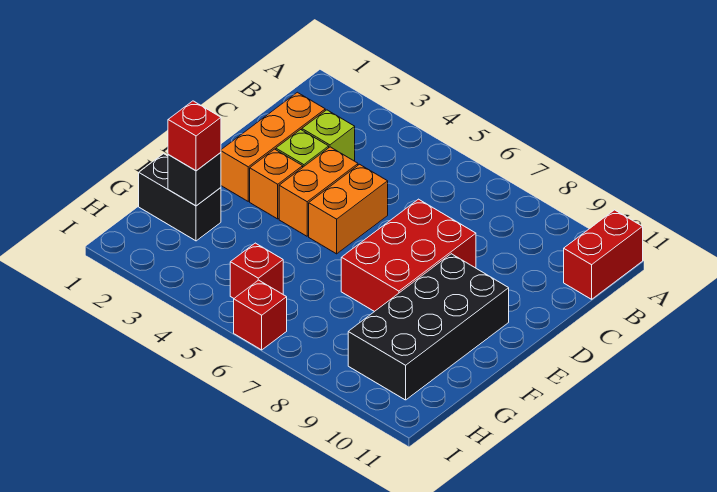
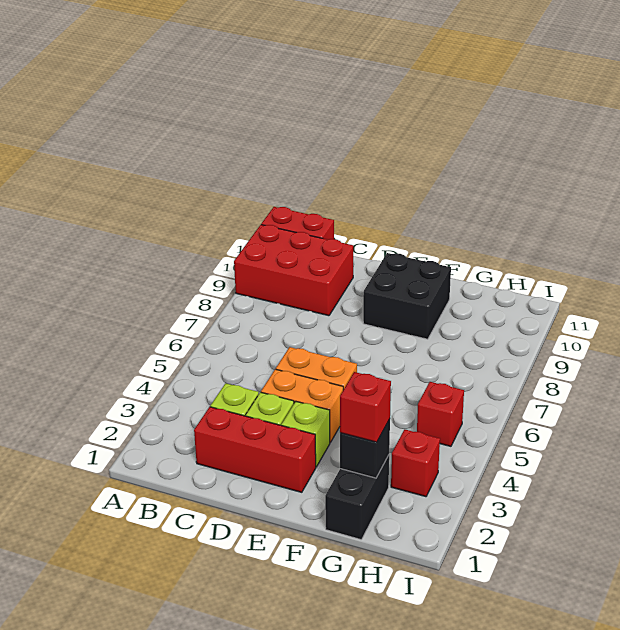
orange 1x3 brick [221,92,325,201] -> red 1x3 brick [194,407,316,492]
red 2x3 brick [341,199,476,312] -> red 2x3 brick moved to [234,225,353,316]
orange 1x1 brick [250,149,303,219] -> lime 1x1 brick [281,401,330,467]
black 2x4 brick [348,254,509,400] -> black 2x2 brick [363,253,451,339]
red 1x1 brick [234,280,287,350] -> red 1x1 brick moved to [391,429,440,497]

